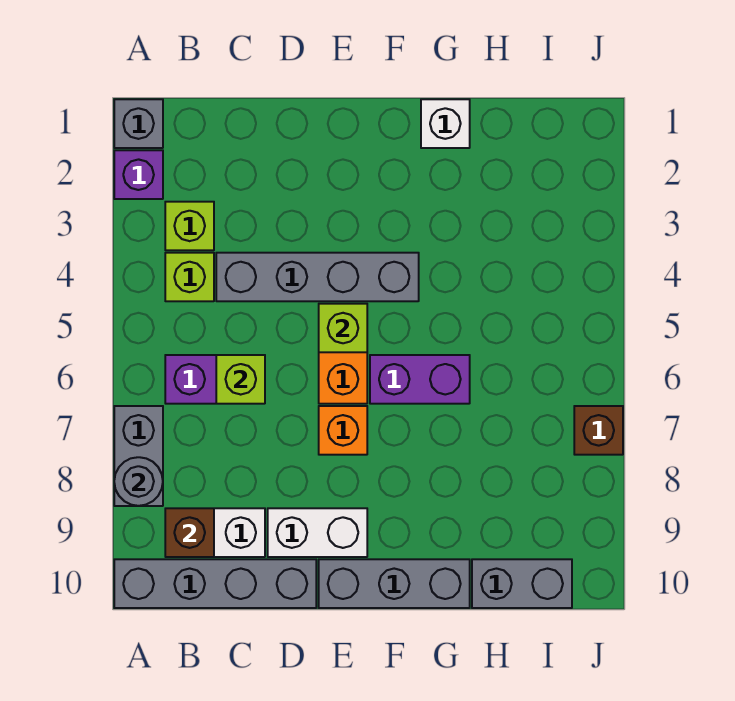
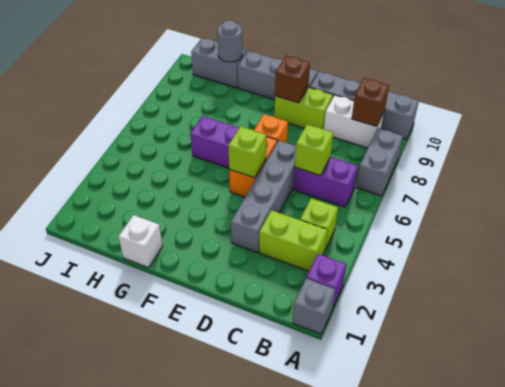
grey 1x1 round brick [114,457,163,506] -> grey 1x1 round brick moved to [217,20,242,62]
lime 1x1 brick [165,202,214,250] -> lime 1x2 brick [259,210,327,271]
grey 1x4 brick [216,253,419,301] -> grey 1x4 brick turned to [231,141,296,253]
white 1x2 brick [268,508,367,557] -> lime 1x2 brick [274,87,333,129]
brown 1x1 brick [574,406,623,455] -> brown 1x1 brick moved to [275,56,310,103]

